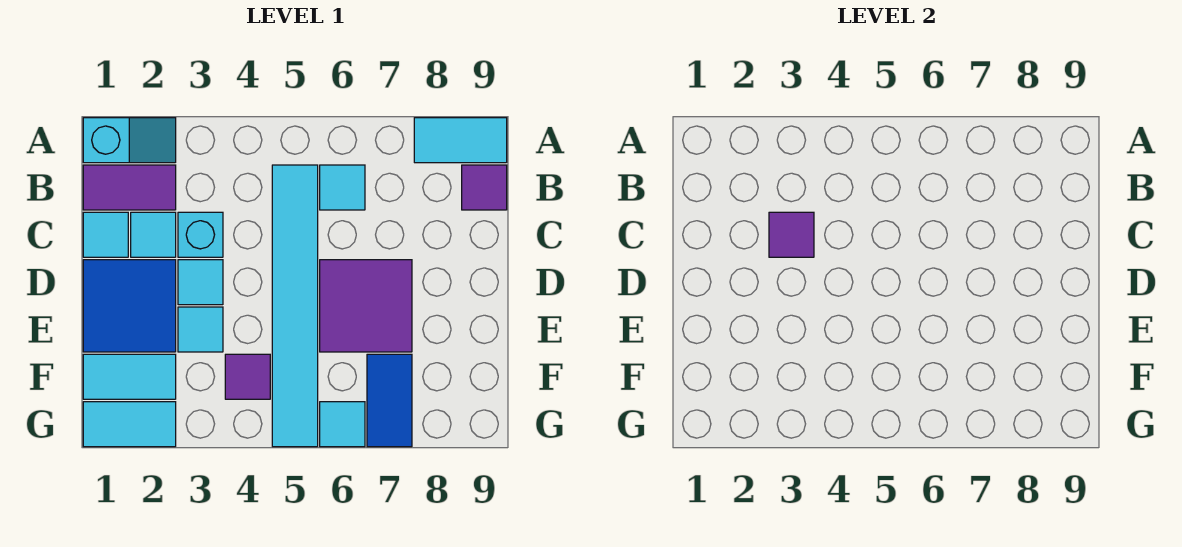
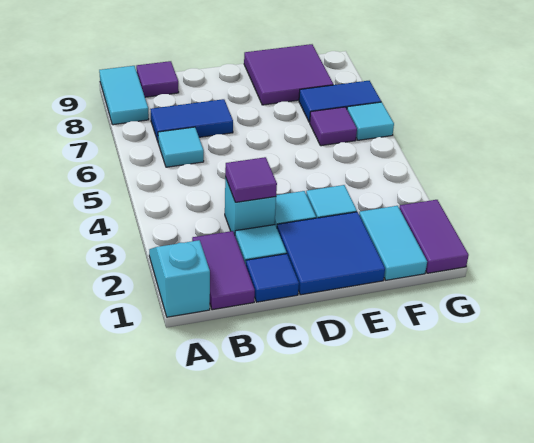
cyan 1x6 tile [272,165,318,447] -> none
none -> blue 1x2 tile [151,99,233,141]
cyan 1x1 tile [83,212,128,257] -> blue 1x1 tile [246,254,299,302]
purple 2x2 tile [320,260,412,352] -> purple 2x2 tile moved to [244,44,333,105]
purple 1x1 tile [225,354,270,399] -> purple 1x1 tile moved to [310,107,357,146]
cyan 1x2 tile [83,402,176,447] -> purple 1x2 tile [399,200,469,273]

